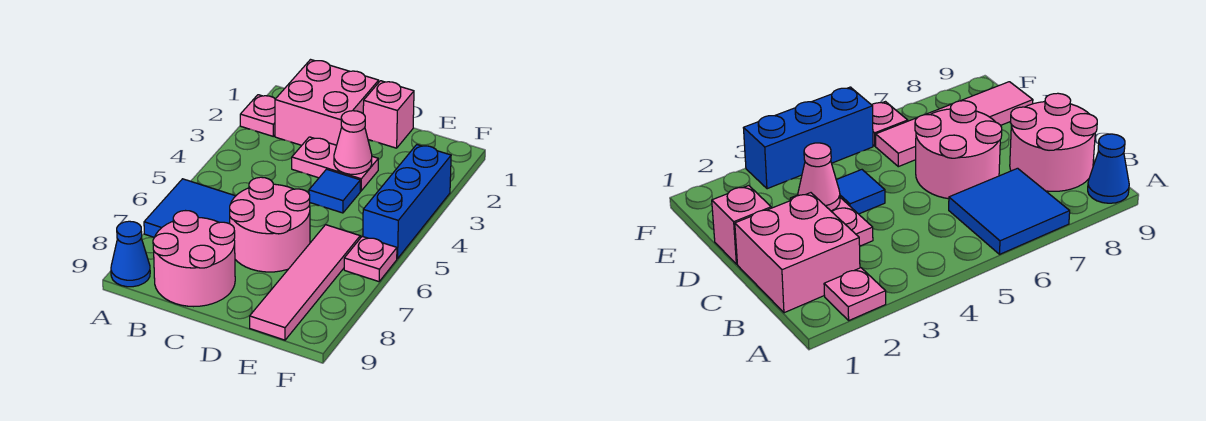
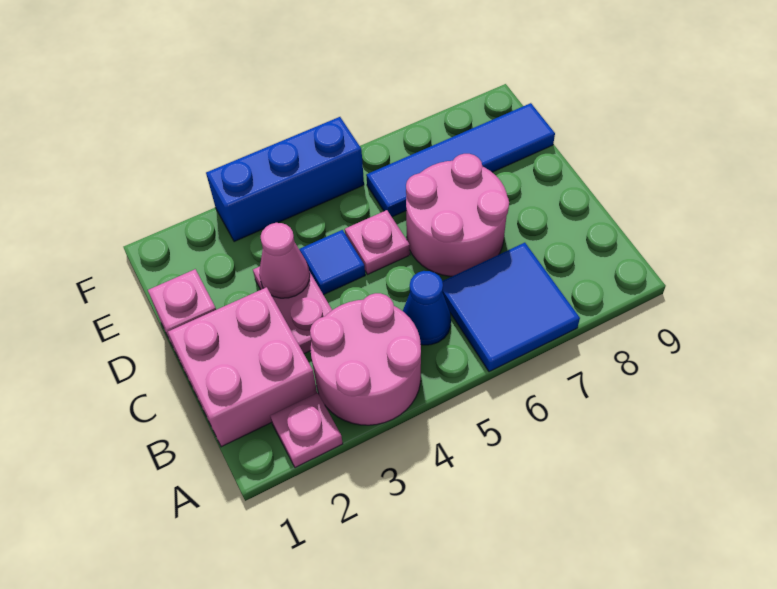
blue 1x1 cone [111,221,150,287] -> blue 1x1 cone moved to [403,271,451,345]
pink 2x2 round brick [153,211,235,307] -> pink 2x2 round brick moved to [310,293,421,425]
pink 1x4 tile [250,225,360,340] -> blue 1x4 tile [366,103,555,217]
pink 1x1 plate [344,236,397,282] -> pink 1x1 plate moved to [345,210,410,275]

